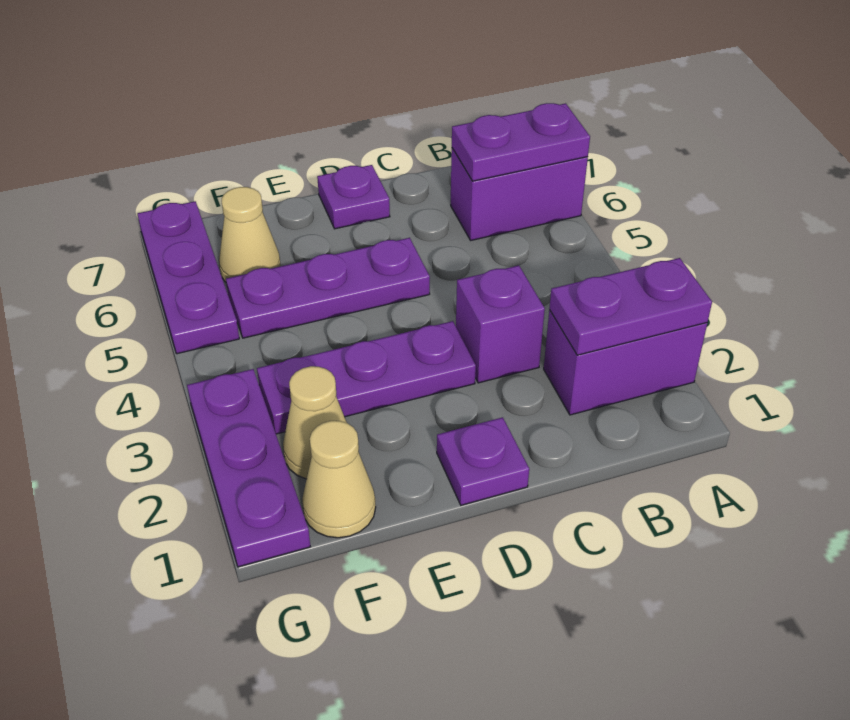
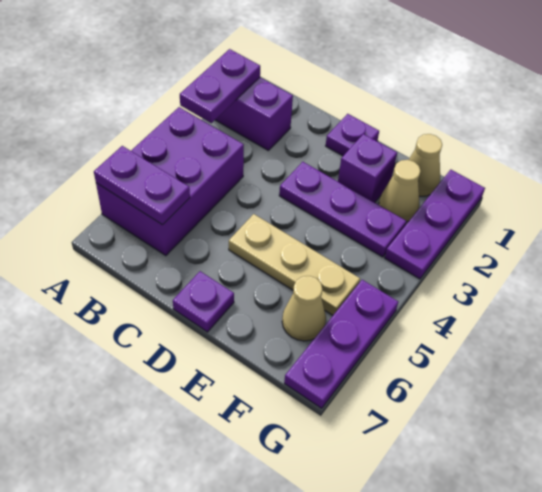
purple 1x2 plate [549,258,712,355] -> purple 1x2 plate turned to [180,49,260,123]
purple 1x2 brick [451,148,588,240] -> purple 2x3 brick [96,107,244,256]
purple 1x1 brick [456,266,545,383] -> purple 1x1 brick moved to [338,134,397,203]
purple 1x3 plate [226,238,430,338] -> tan 1x3 plate [229,214,360,315]

